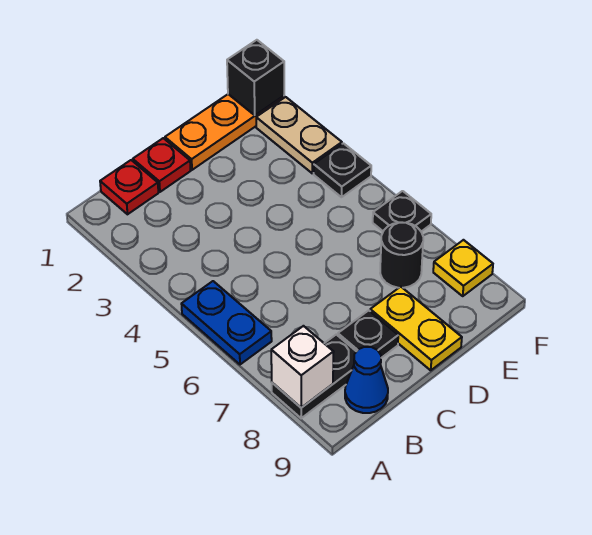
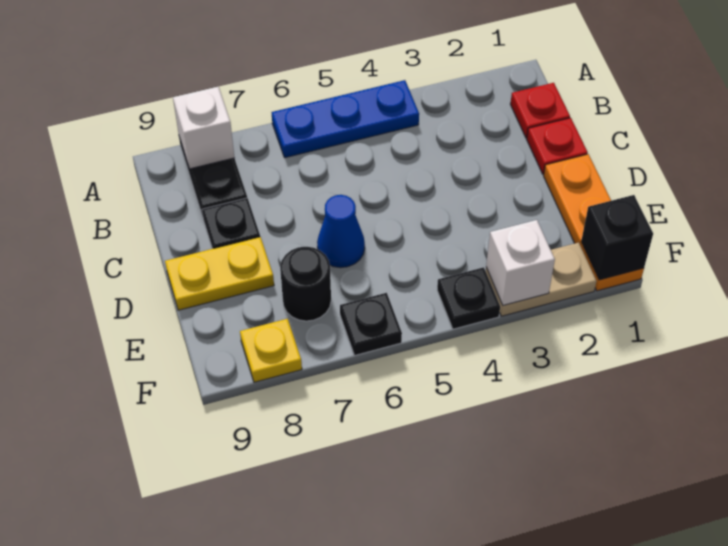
blue 1x2 plate [182,281,272,364] -> blue 1x3 plate [271,80,419,158]
blue 1x1 cone [345,347,388,413] -> blue 1x1 cone moved to [317,195,365,268]
none -> white 1x1 brick [486,220,555,305]

